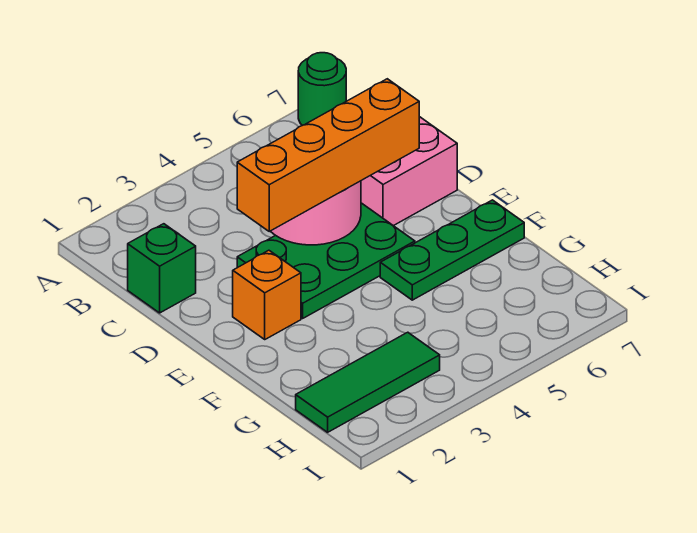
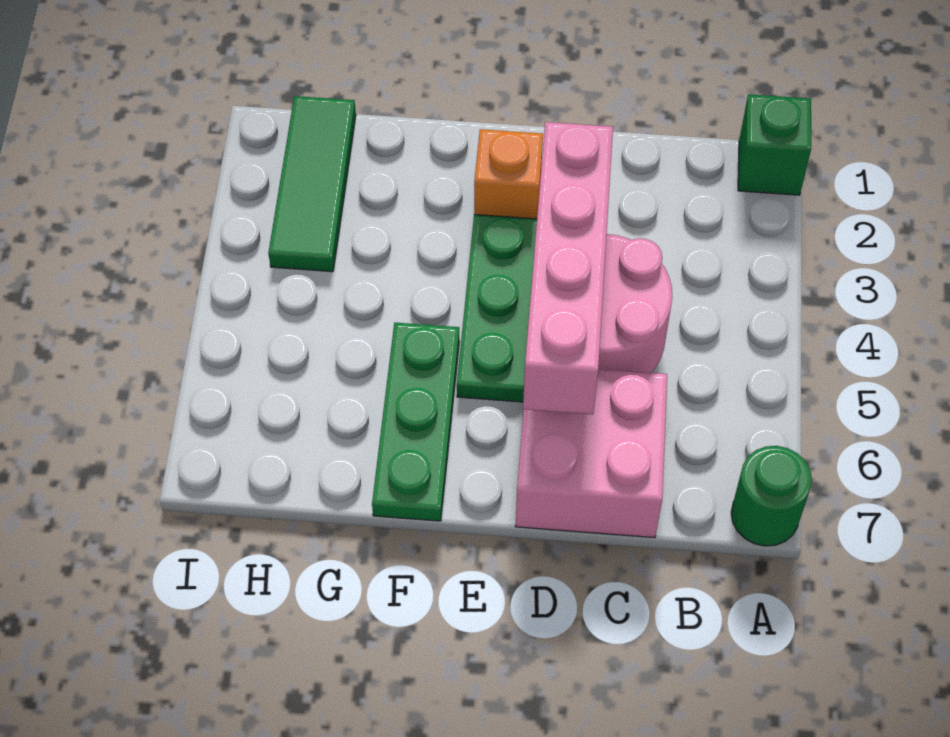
green 1x1 brick [128,224,196,313] -> green 1x1 brick moved to [738,94,811,195]
orange 1x4 brick [237,79,419,231] -> pink 1x4 brick [523,122,613,414]

